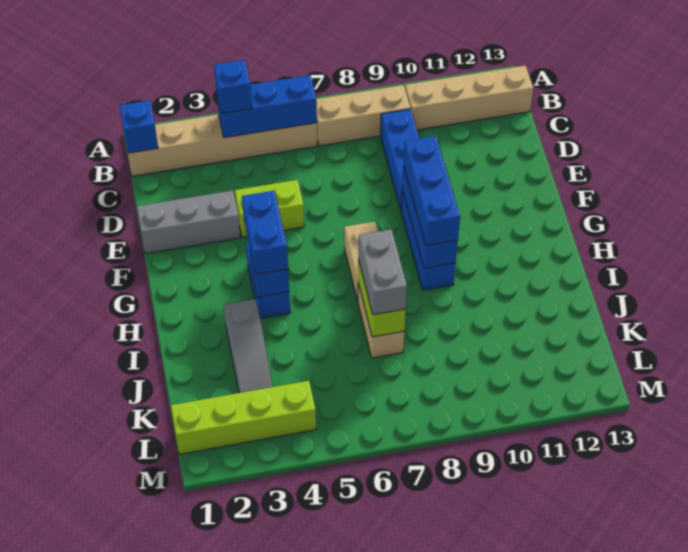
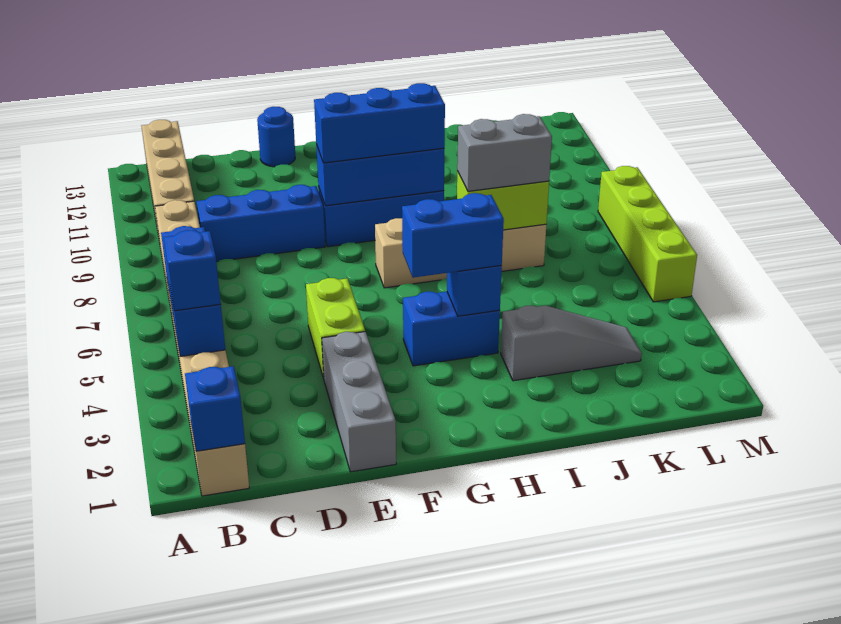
none -> blue 1x1 round brick [257,107,295,167]
lime 1x4 brick [171,381,316,454] -> lime 1x4 brick moved to [598,166,697,302]

